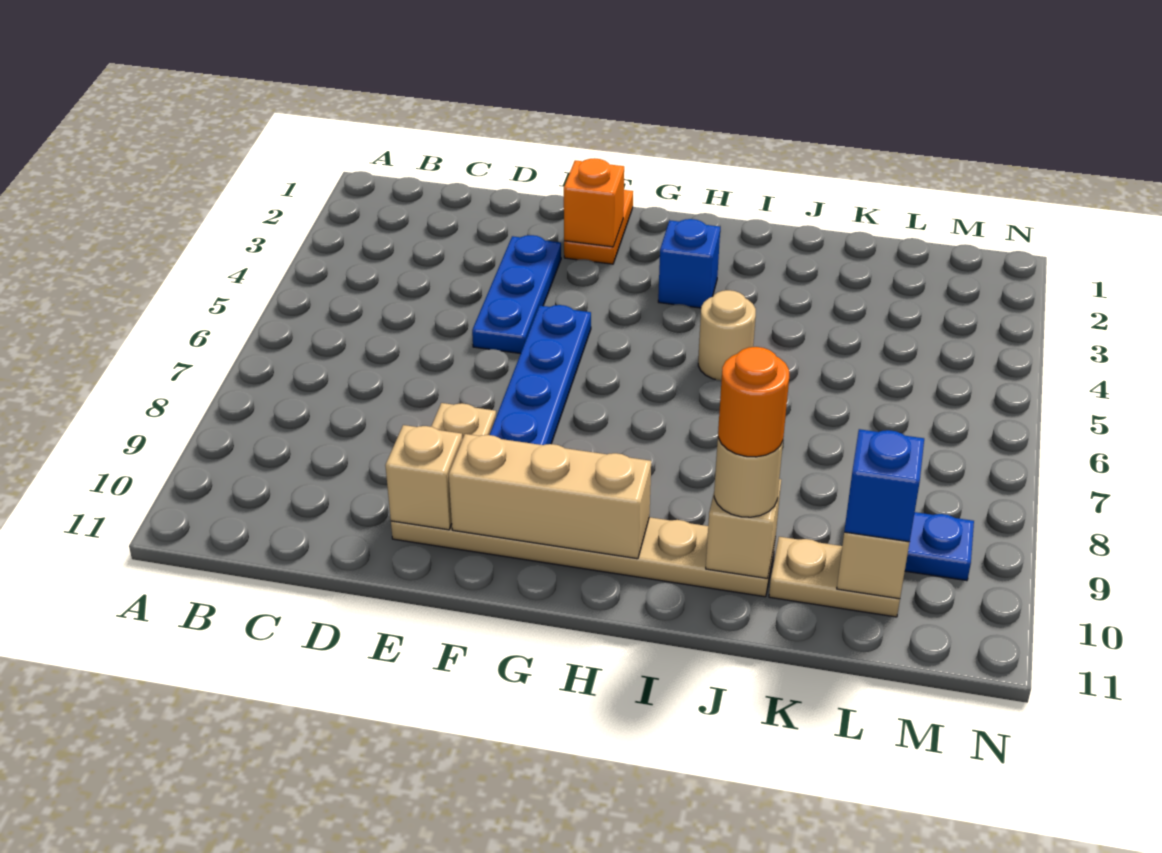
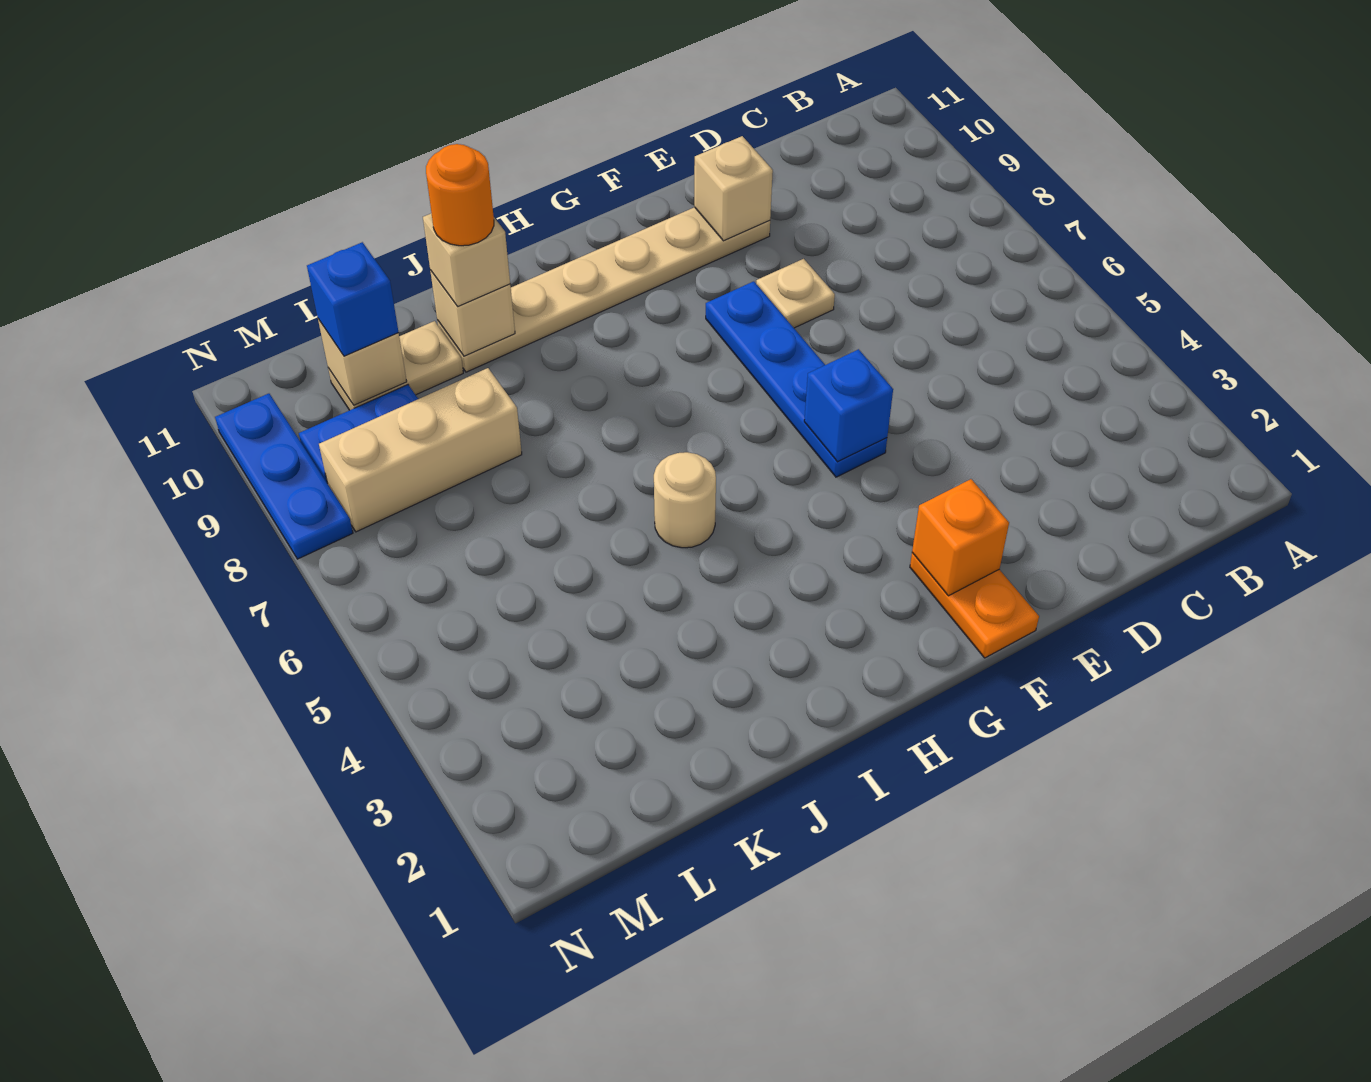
blue 1x3 plate [472,235,561,354] -> blue 1x3 plate moved to [215,394,353,559]
tan 1x3 brick [449,434,651,559] -> tan 1x3 brick moved to [319,368,522,532]
blue 1x1 brick [658,219,720,308] -> blue 1x1 brick moved to [804,349,893,462]
tan 1x1 round brick [714,438,783,517] -> tan 1x1 brick [423,213,510,306]

